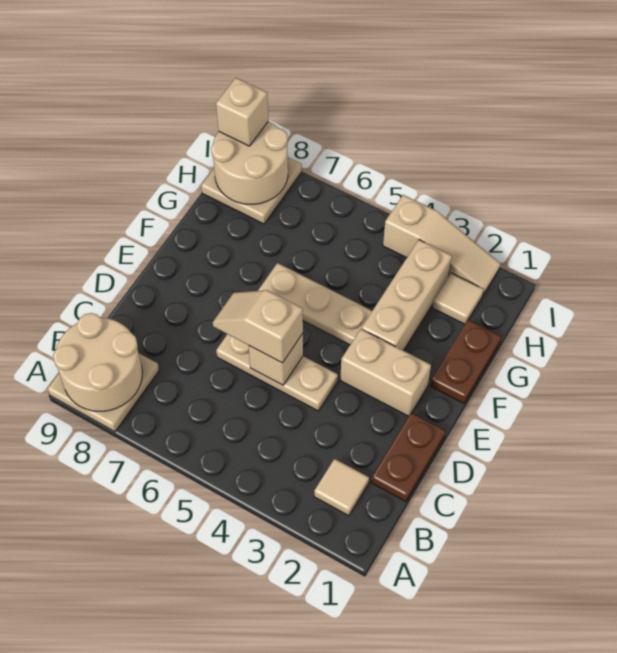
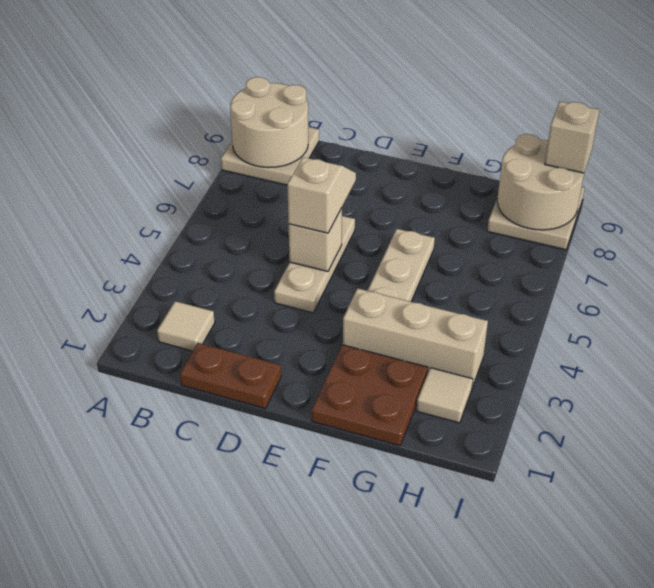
tan 1x2 brick [340,329,431,416] -> none
brown 1x2 plate [430,320,501,403] -> brown 2x2 plate [312,345,428,446]
tan 1x3 slope [383,195,501,295] -> none

